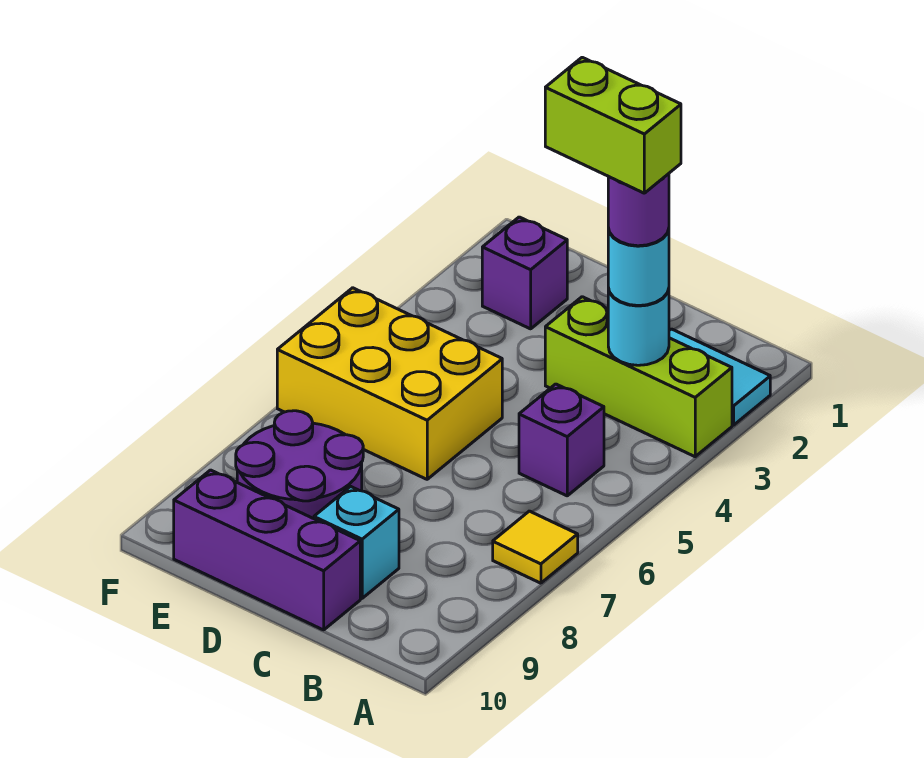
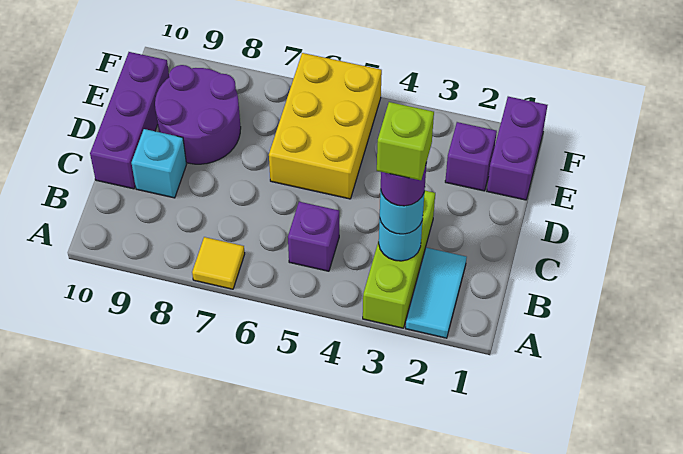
lime 1x2 brick [545,57,681,193] -> lime 1x1 brick [377,102,434,180]
none -> purple 1x2 brick [487,97,547,200]

